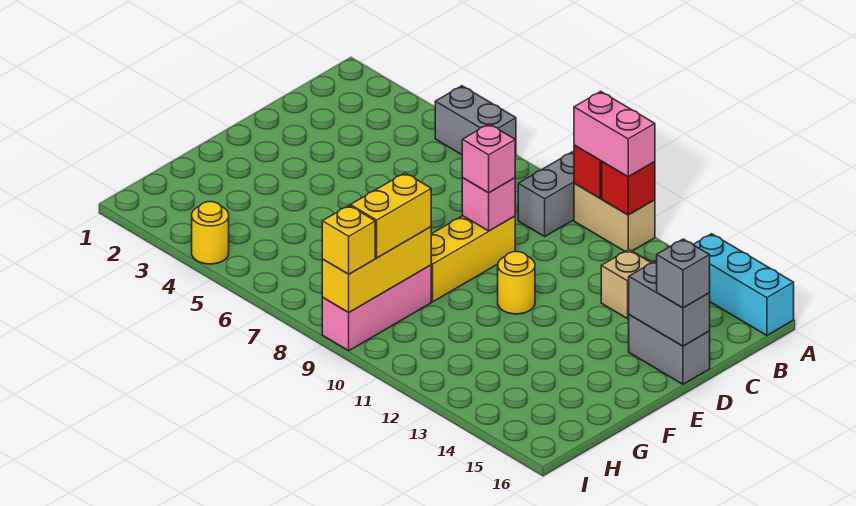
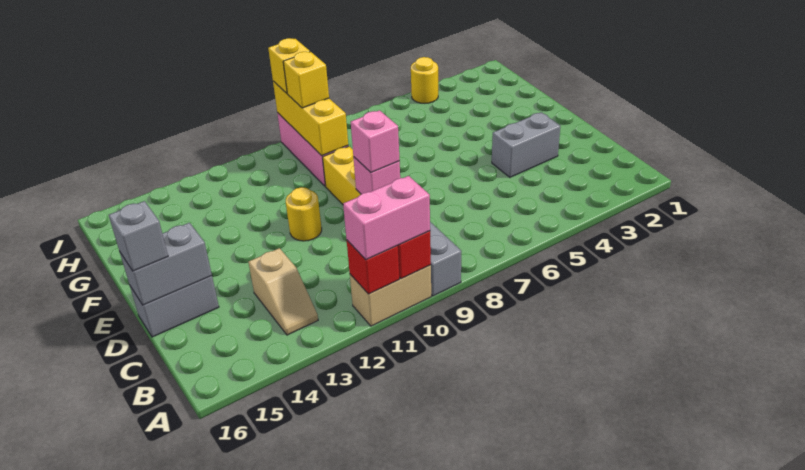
grey 1x2 brick [435,86,516,156] -> grey 1x2 brick moved to [492,112,560,177]
cyan 1x3 brick [693,234,794,335] -> none
yellow 1x2 brick [350,173,431,258] -> yellow 1x1 brick [283,52,329,108]

